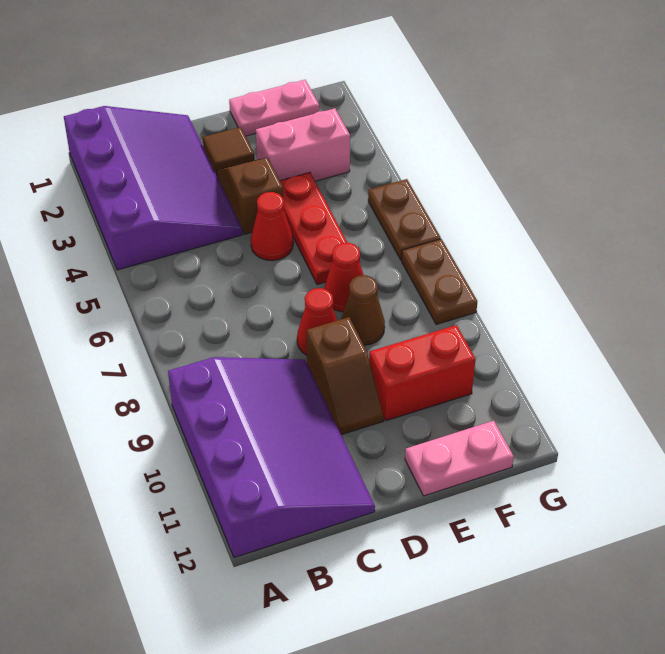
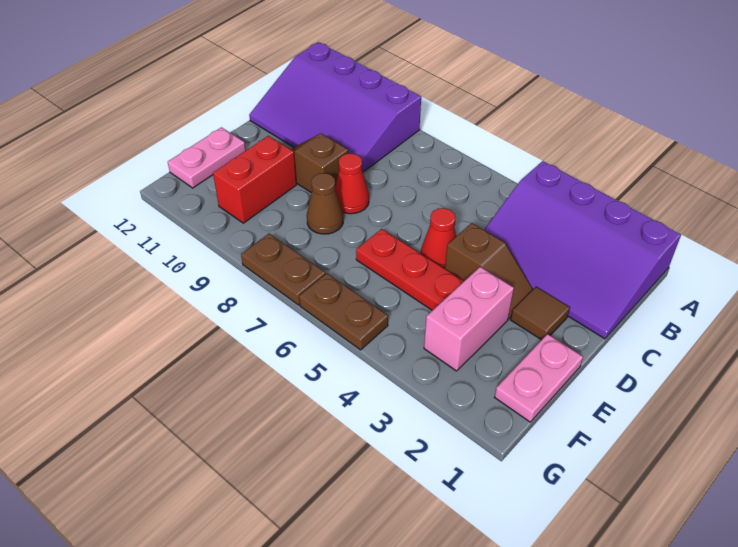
red 1x1 cone [324,243,363,312] -> none

